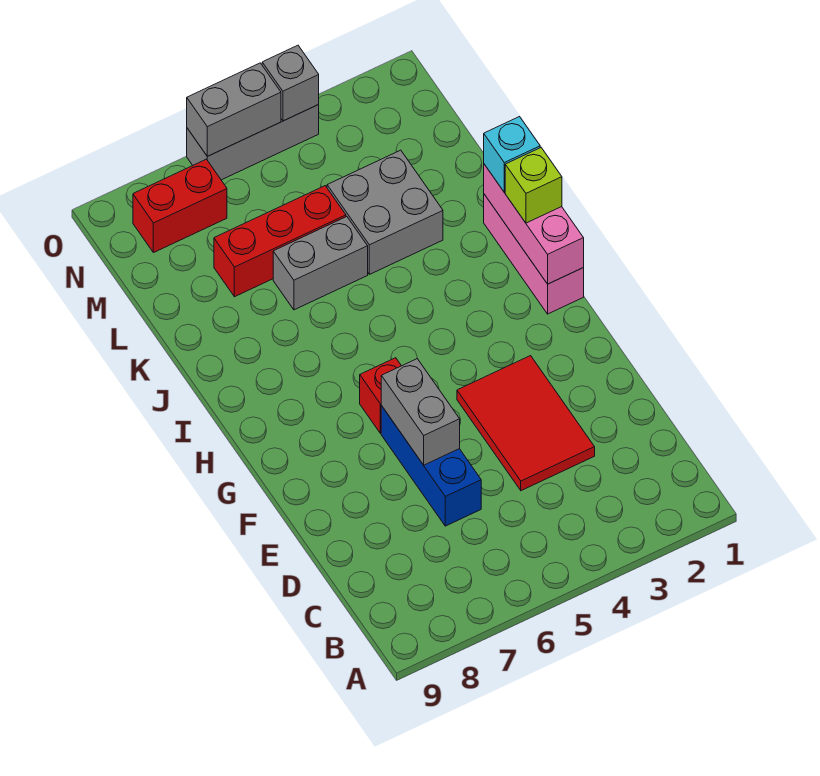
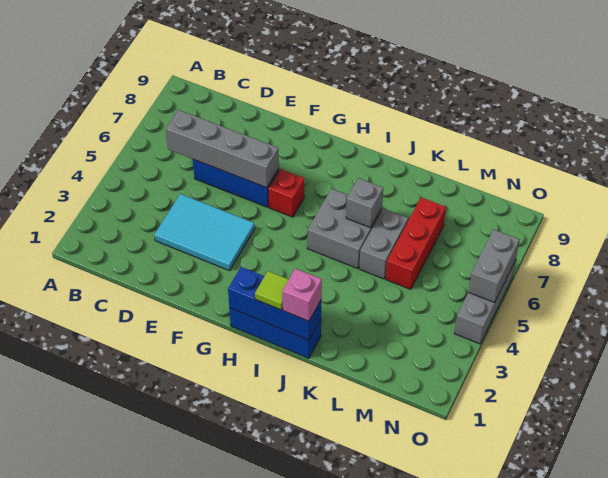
red 2x3 tile [457,356,595,491] -> cyan 2x3 tile [154,194,255,271]
grey 1x2 brick [381,359,460,465] -> grey 1x4 brick [166,110,279,188]
pink 1x3 brick [484,194,584,314] -> blue 1x3 brick [229,308,321,358]
pink 1x3 brick [484,164,584,284] -> blue 1x3 brick [228,267,322,340]
lime 1x1 brick [505,148,562,223] -> lime 1x1 tile [255,271,289,310]
cyan 1x1 brick [484,117,540,192] -> pink 1x1 brick [282,269,322,321]
grey 2x2 brick [327,150,443,274] -> grey 2x2 brick moved to [307,189,382,269]
red 1x2 brick [133,159,227,253] -> none
grey 1x1 brick [262,45,319,121] -> grey 1x1 brick moved to [346,178,383,228]

